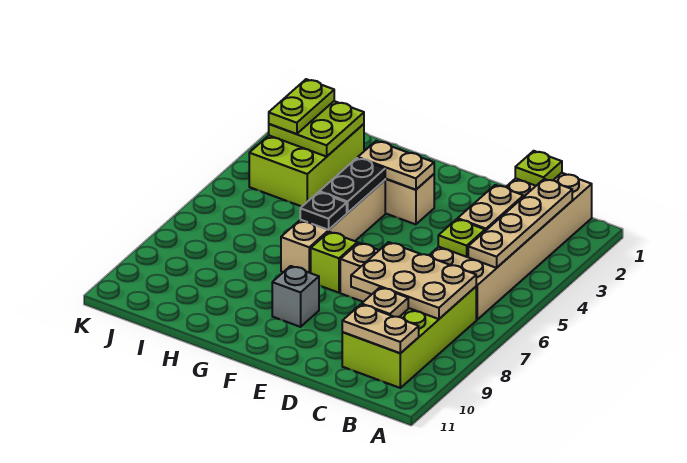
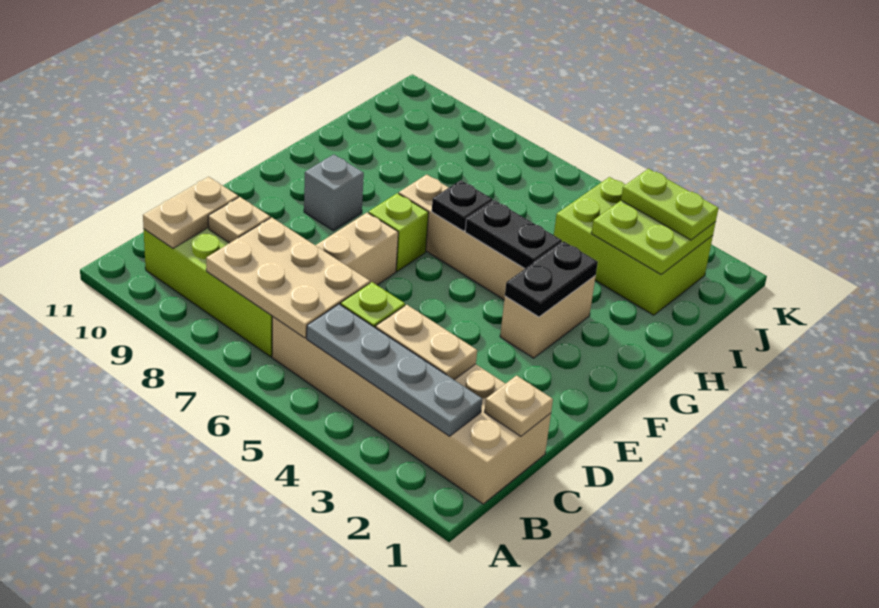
tan 1x4 plate [468,179,572,268] -> grey 1x4 plate [307,304,482,436]
tan 2x3 plate [351,242,476,319] -> tan 2x3 plate turned to [206,217,370,338]
lime 1x1 plate [515,151,562,186] -> tan 1x1 plate [485,375,553,436]
tan 1x2 plate [358,141,434,190] -> black 1x2 plate [505,241,598,317]

